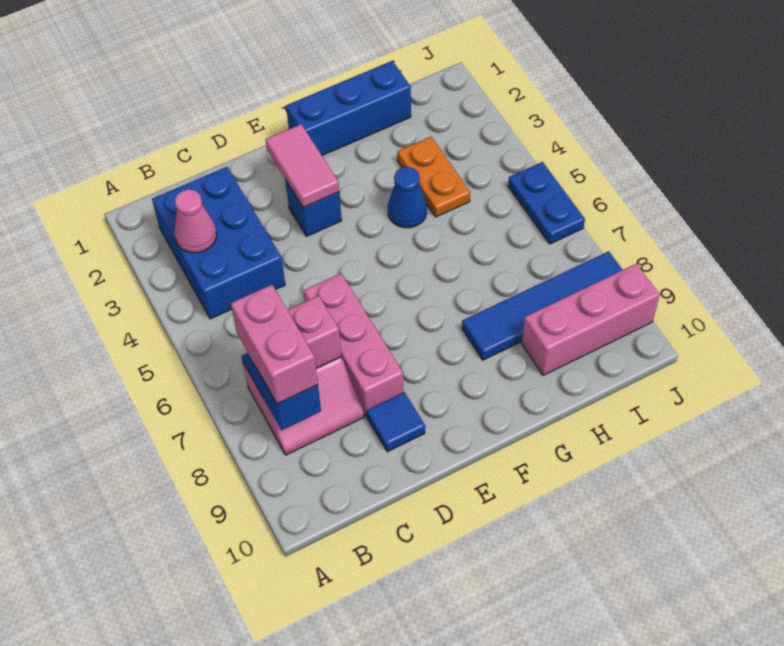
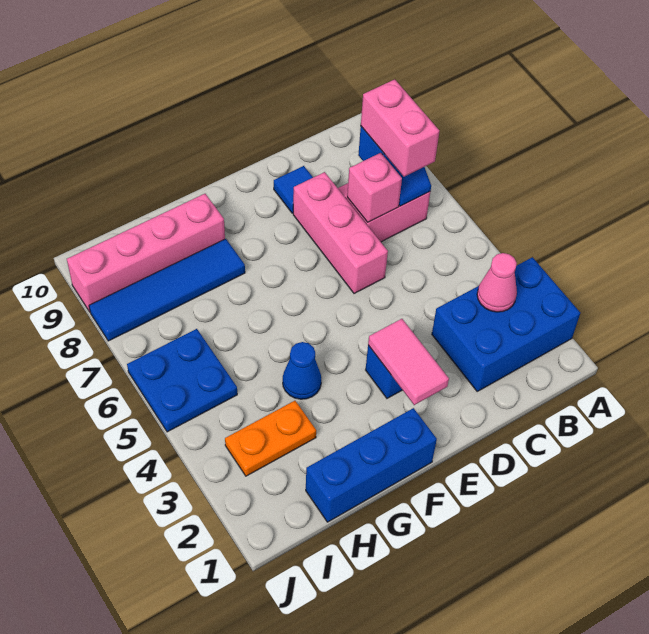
blue 2x3 brick [152,167,285,319] -> blue 2x3 brick turned to [432,257,580,391]
orange 1x2 plate [397,137,470,217] -> orange 1x2 plate turned to [225,401,316,476]
pink 1x3 brick [522,264,660,375] -> pink 1x4 brick [67,194,225,312]
blue 1x2 plate [508,162,585,244] -> blue 2x2 plate [127,329,237,432]

